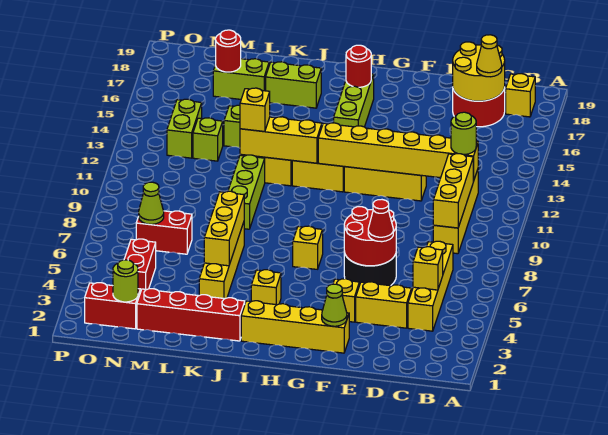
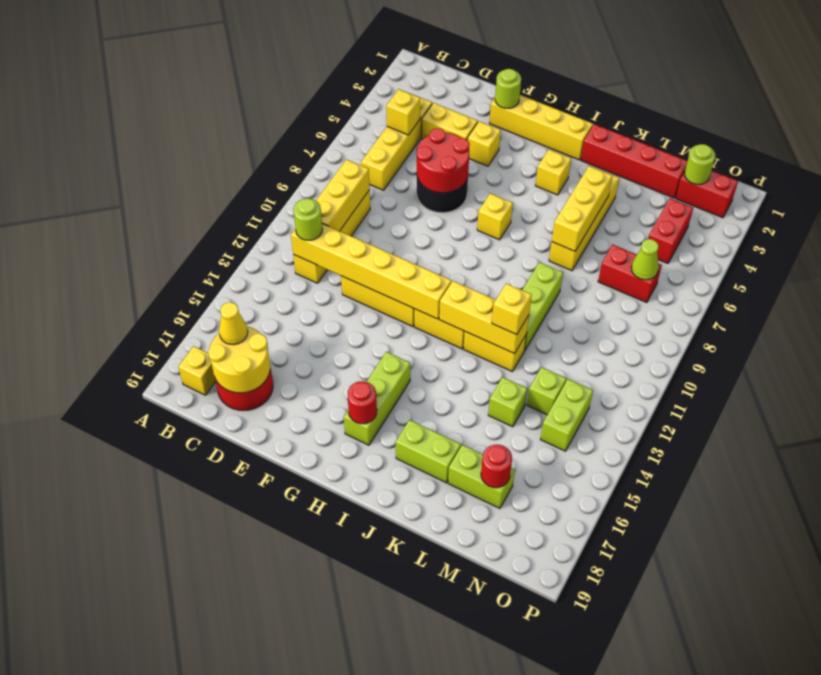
red 1x1 cone [368,200,393,242] -> none
lime 1x1 cone [322,284,347,326] -> lime 1x1 round brick [495,69,521,108]

